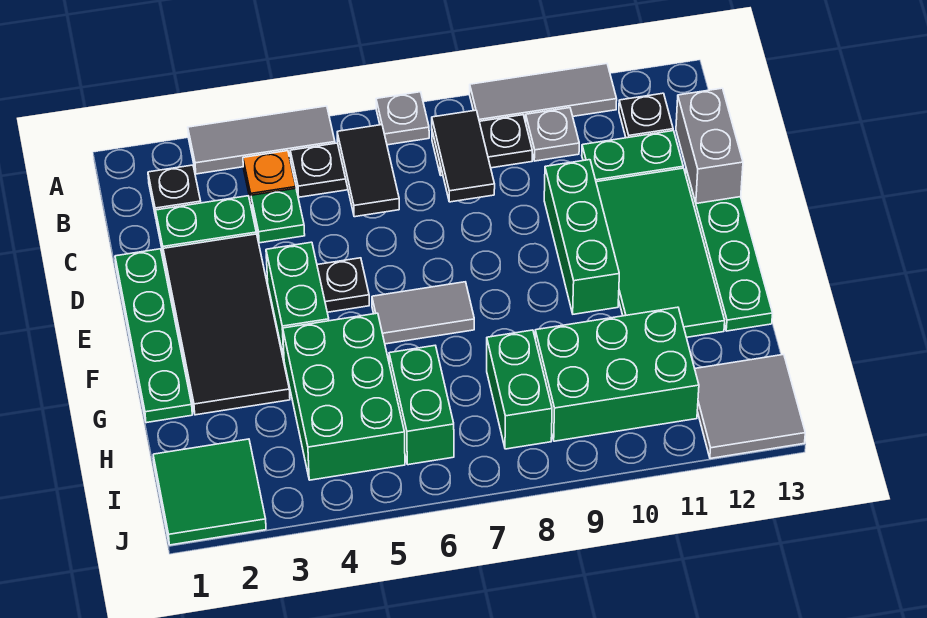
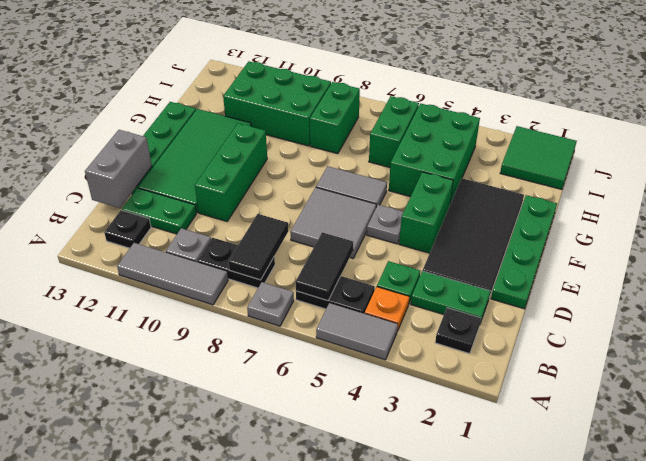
grey 1x3 tile [188,106,335,174] -> grey 1x2 tile [316,303,398,360]
black 1x1 plate [317,258,369,312] -> grey 1x1 plate [367,205,403,244]
grey 2x2 tile [695,354,805,459] -> grey 2x2 tile moved to [290,187,376,258]

